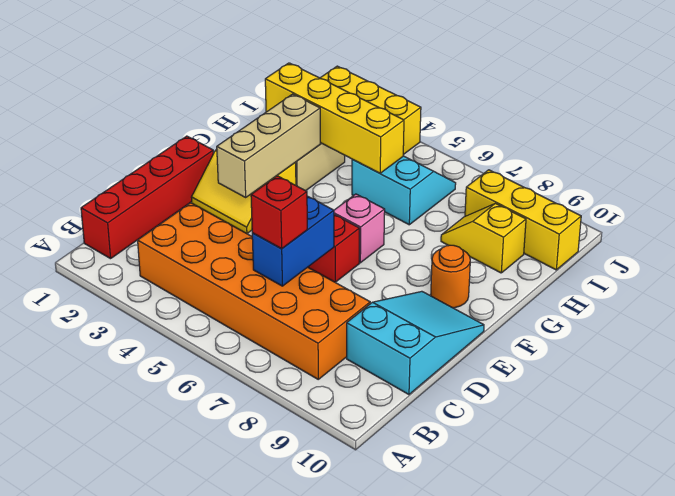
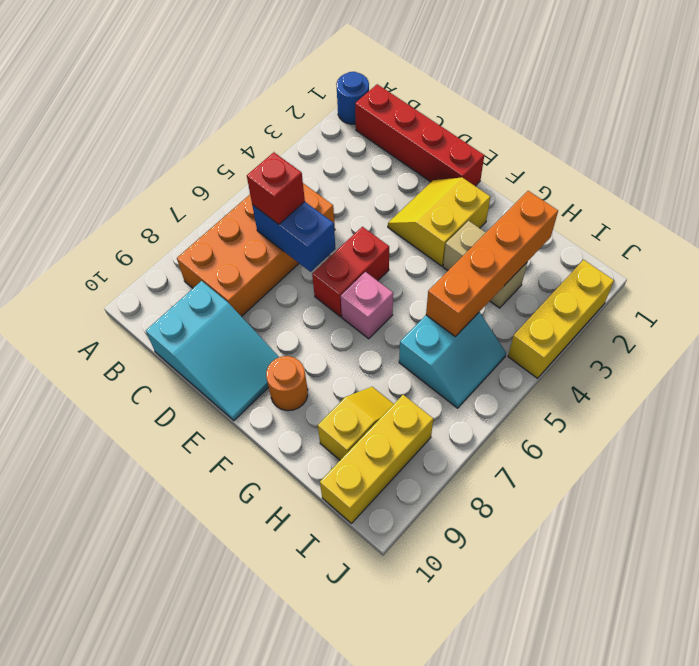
none -> blue 1x1 round brick [336,72,369,124]
orange 2x6 brick [138,203,370,379] -> orange 2x4 brick [177,183,335,317]
tan 1x3 brick [217,94,320,197] -> none
yellow 1x4 brick [265,63,404,173] -> orange 1x4 brick [426,191,558,336]

